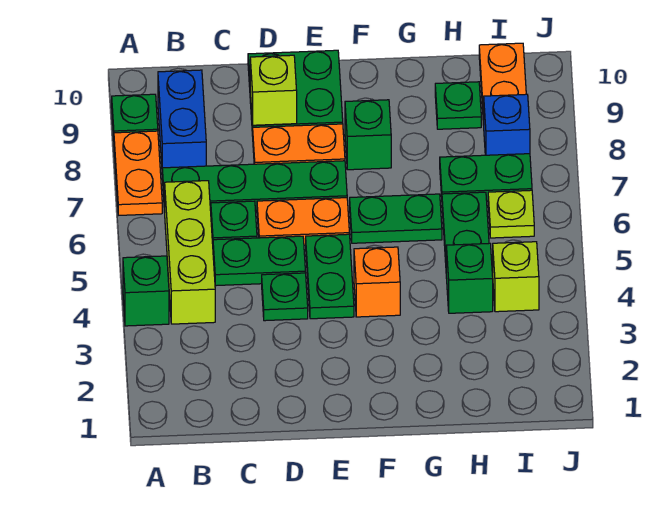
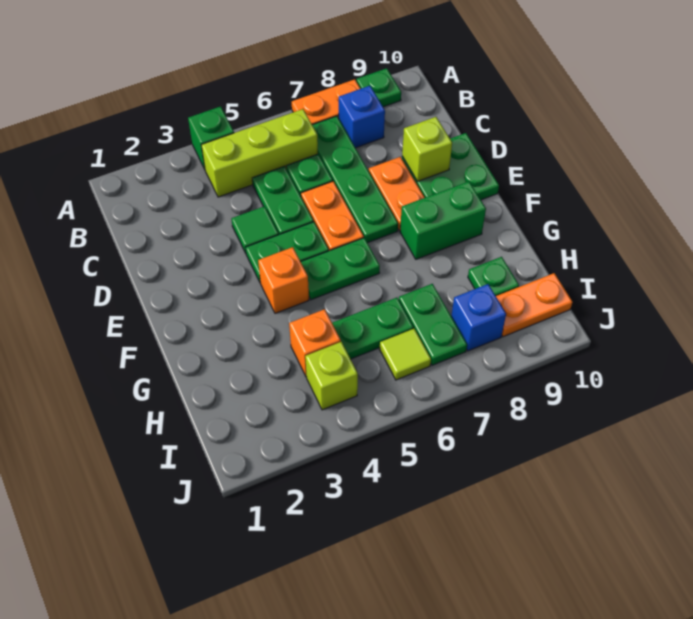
blue 1x2 brick [158,70,206,168] -> blue 1x1 brick [339,86,385,148]
green 1x1 plate [262,273,308,321] -> green 1x1 tile [231,206,279,253]
green 1x2 plate [350,194,442,243] -> green 1x2 plate turned to [301,238,380,300]
green 1x1 brick [345,100,391,170] -> green 1x2 brick [400,182,486,259]
green 1x1 brick [446,243,493,313] -> orange 1x1 brick [289,309,341,377]
lime 1x1 plate [488,190,534,238] -> lime 1x1 tile [380,329,431,380]

